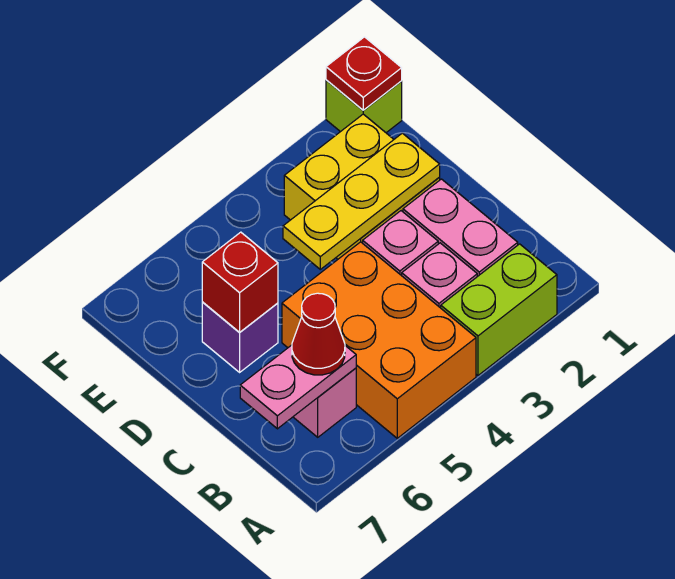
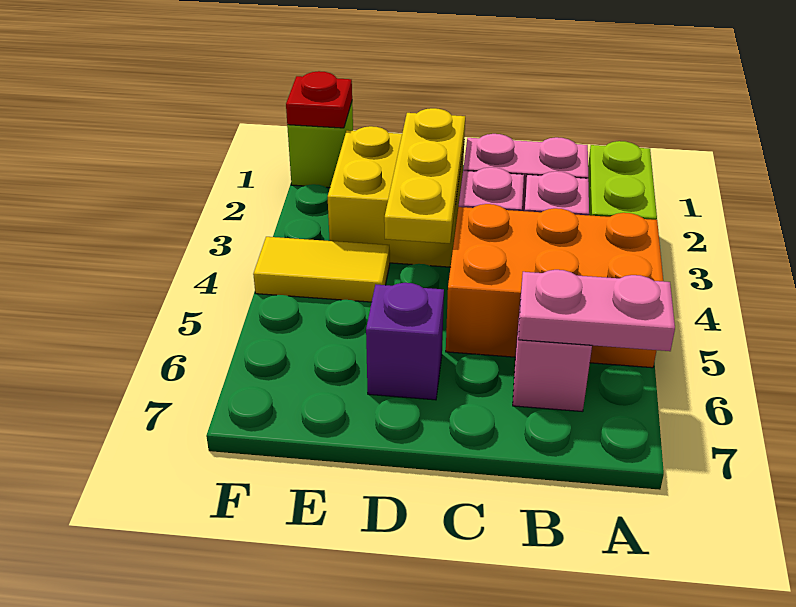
pink 1x2 plate [240,345,356,429] -> pink 1x2 plate turned to [518,270,675,351]
red 1x1 cone [292,293,345,375] -> none
red 1x1 brick [202,232,278,333] -> none
none -> yellow 1x2 tile [253,237,390,302]

